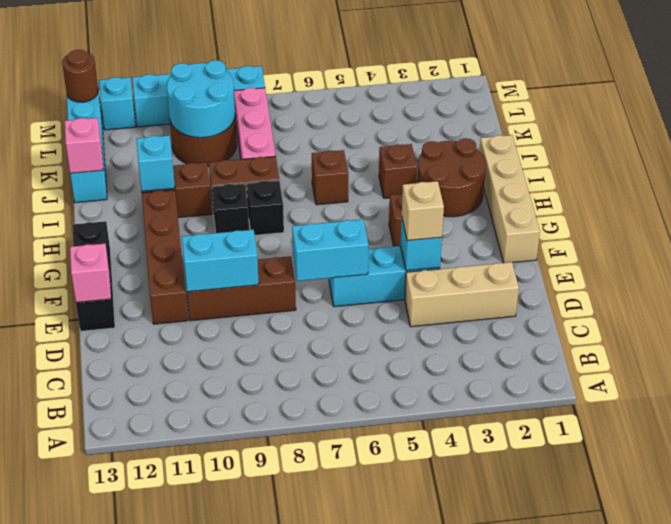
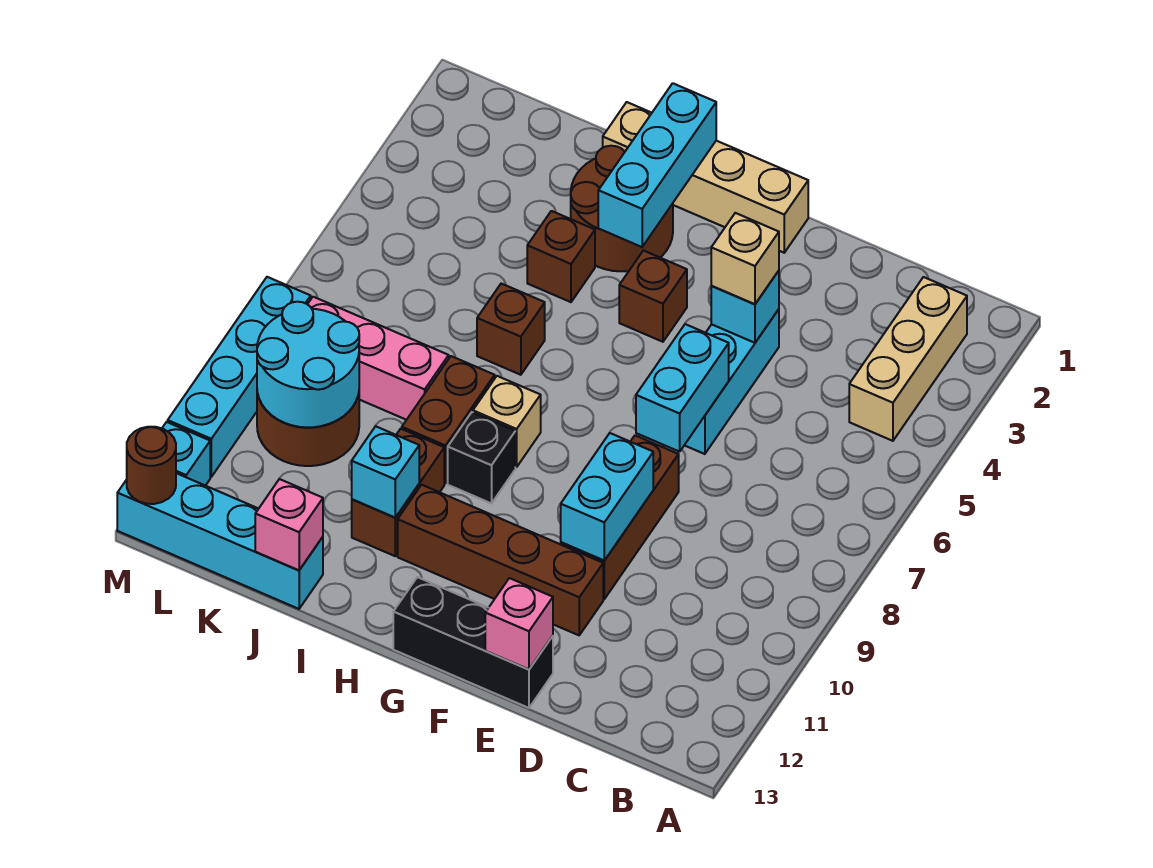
tan 1x3 brick [405,262,519,327] -> tan 1x3 brick moved to [849,277,967,441]
none -> cyan 1x3 brick [598,83,716,247]
black 1x1 brick [247,180,284,235] -> tan 1x1 brick [473,376,541,467]

